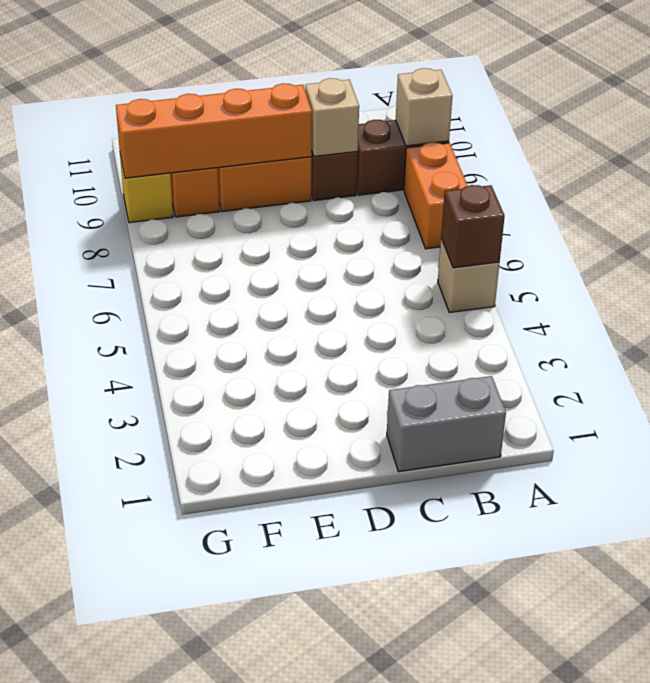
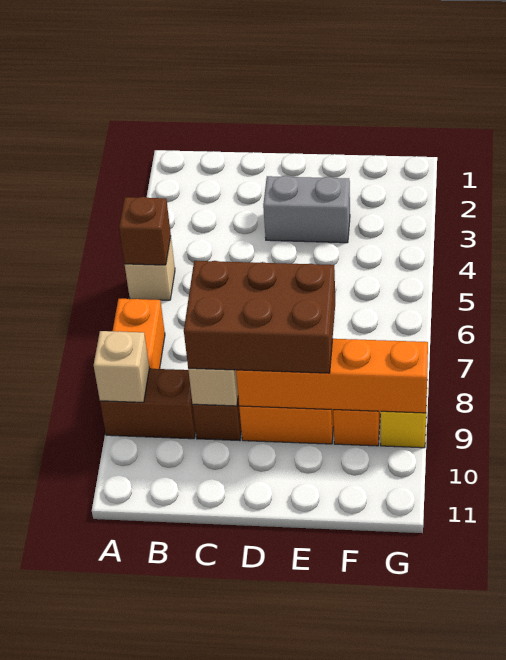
grey 1x2 brick [387,376,506,472] -> grey 1x2 brick moved to [263,176,350,243]
none -> brown 2x3 brick [184,261,335,373]

